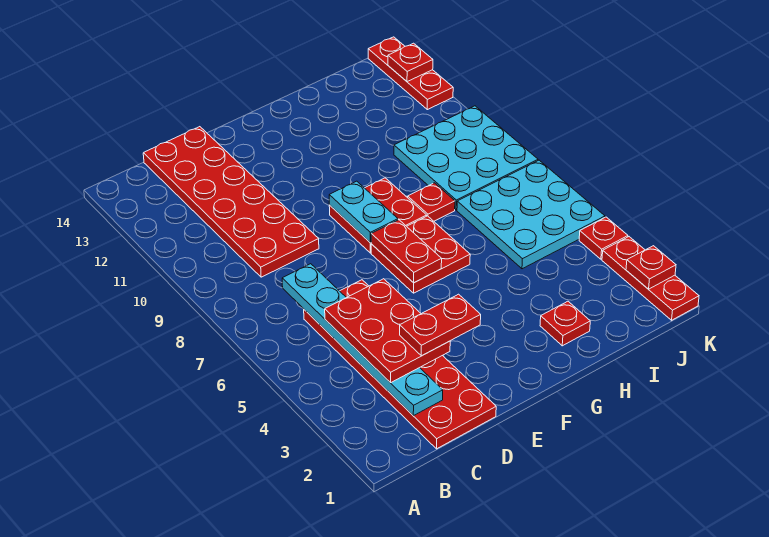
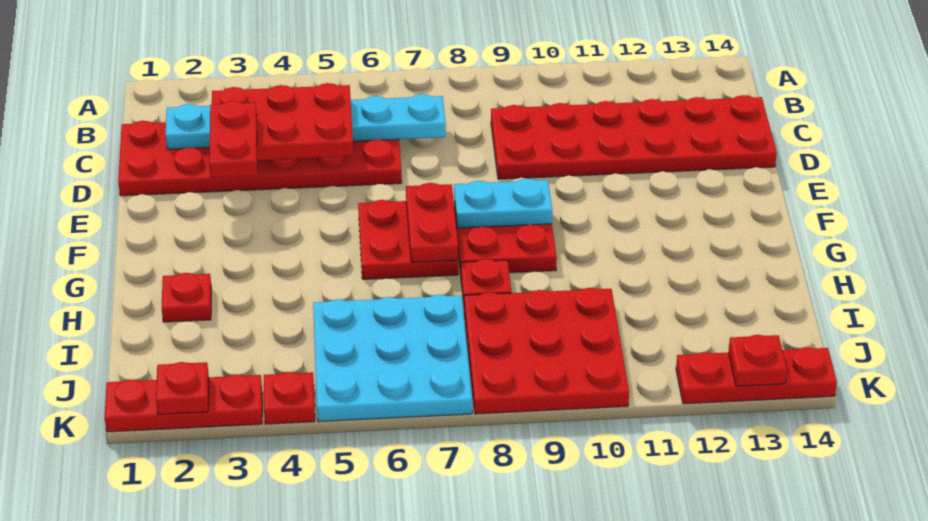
red 1x2 plate [371,220,442,283] -> red 1x2 plate turned to [406,183,458,262]
cyan 3x3 plate [394,106,538,210] -> red 3x3 plate [464,288,629,414]

